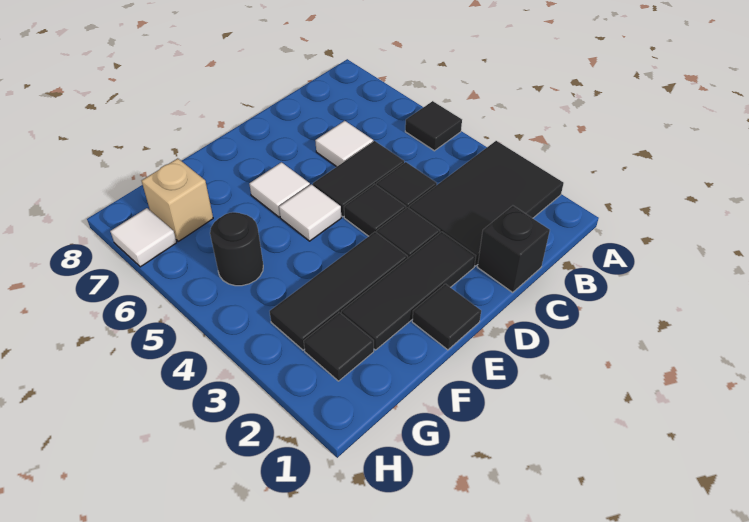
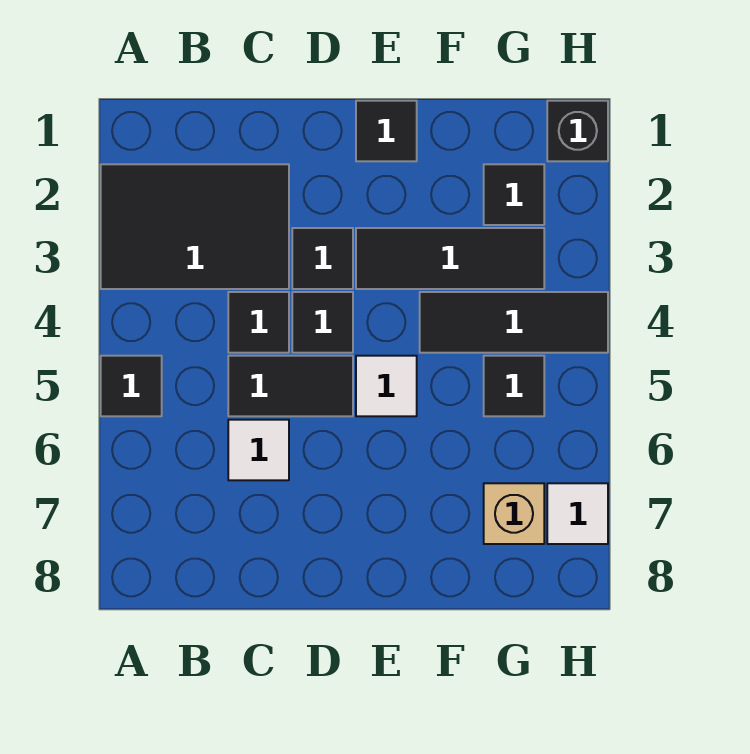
black 1x1 brick [478,206,550,292] -> black 1x1 brick moved to [547,101,608,161]
black 1x3 tile [341,232,476,350] -> black 1x3 tile moved to [420,292,608,353]
white 1x1 tile [250,162,310,217] -> none
black 1x1 round brick [210,212,263,286] -> black 1x1 tile [484,356,544,416]

